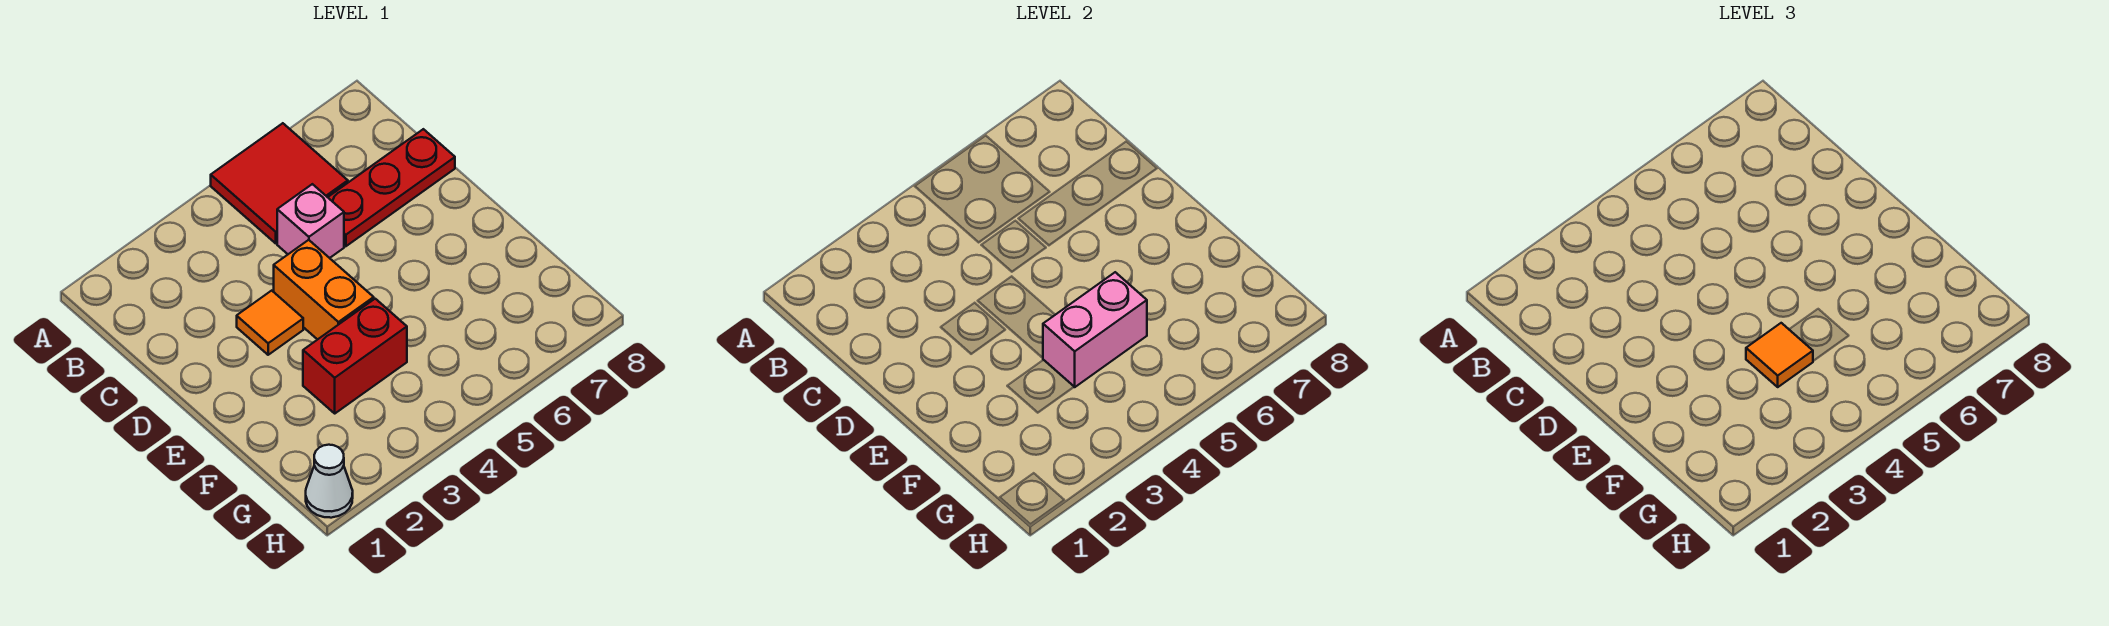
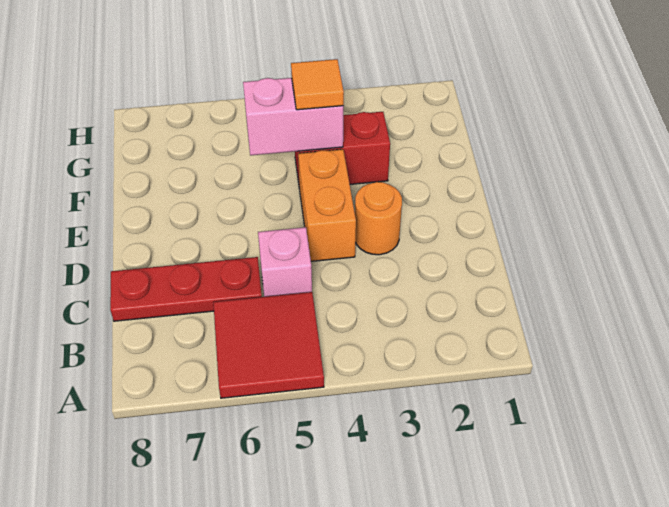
orange 1x1 tile [237,291,303,355] -> orange 1x1 round brick [355,182,402,255]
white 1x1 cone [306,445,353,518] -> none

